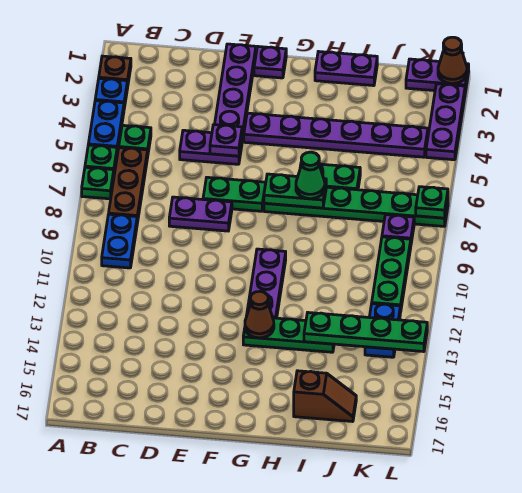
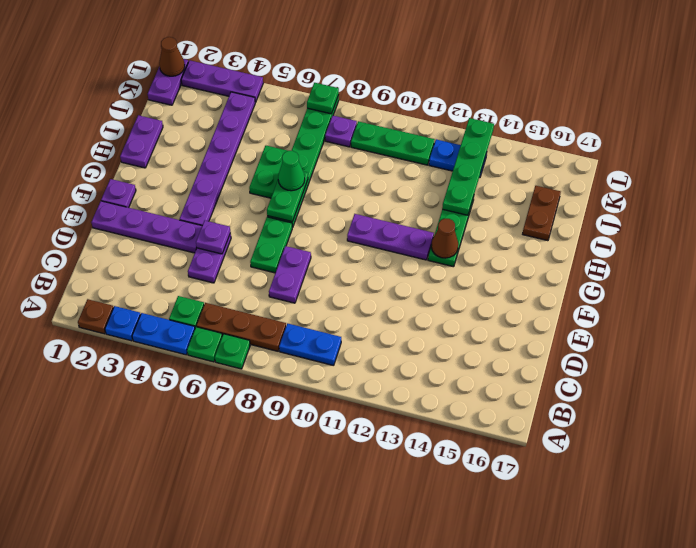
brown 1x2 slope [294,371,356,422] -> brown 1x2 plate [523,186,561,241]

